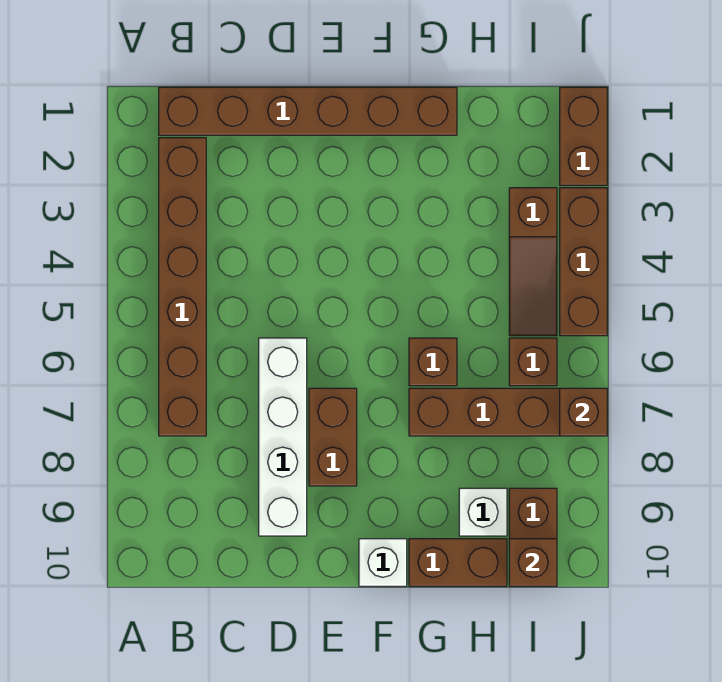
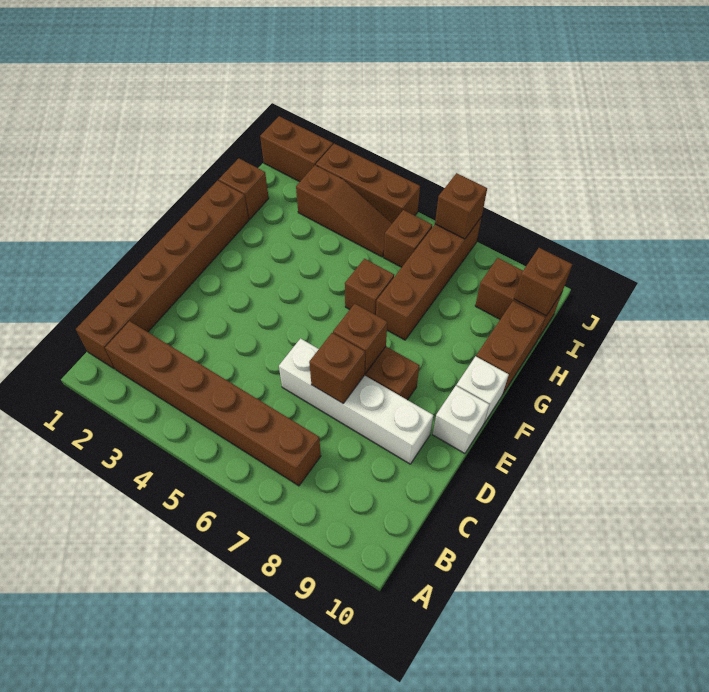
none -> brown 1x1 brick [309,333,365,403]
none -> brown 1x1 brick [333,304,387,373]
none -> brown 1x1 brick [219,158,269,219]
white 1x1 brick [459,488,507,536] -> white 1x1 brick moved to [433,386,489,453]

